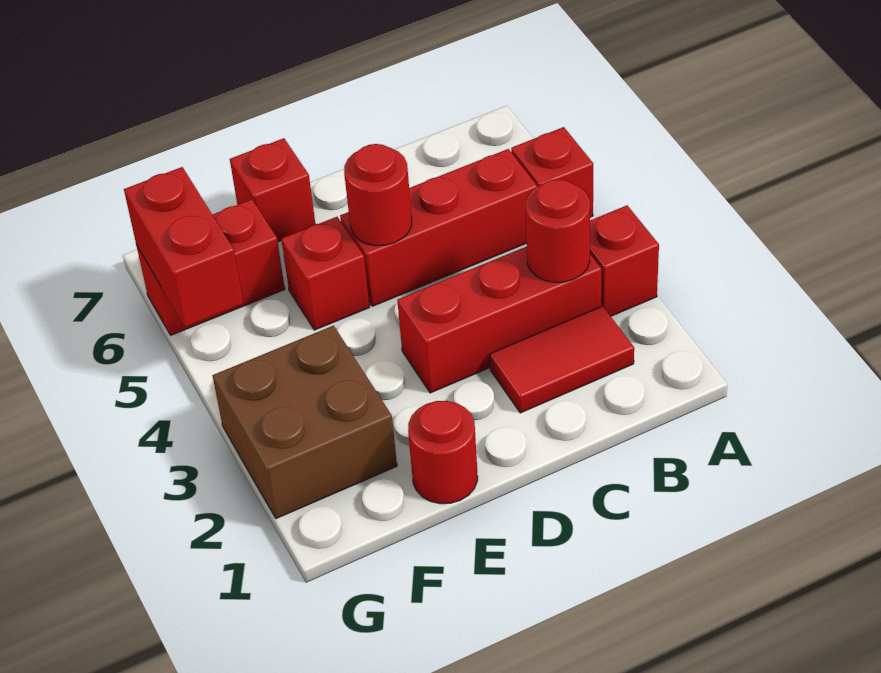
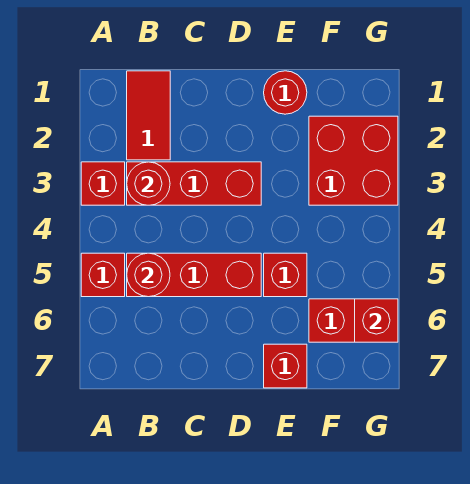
red 1x2 tile [490,306,634,413] -> red 1x2 tile turned to [127,71,170,160]
red 1x1 round brick [344,144,412,246] -> red 1x1 round brick moved to [127,253,170,297]
brown 2x2 brick [212,326,397,519] -> red 2x2 brick [309,116,398,205]
red 1x2 brick [124,167,243,327] -> red 1x1 brick [355,299,398,342]

